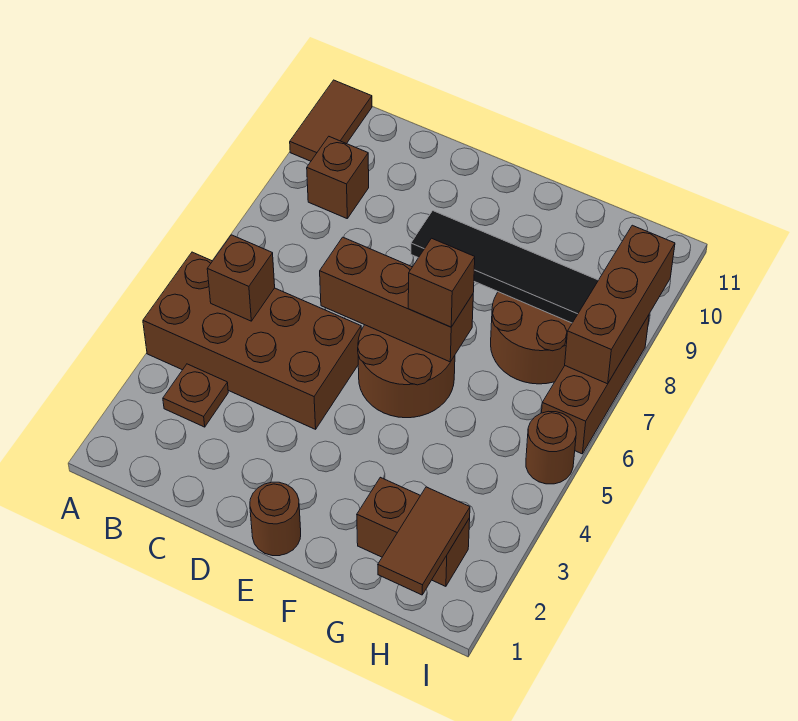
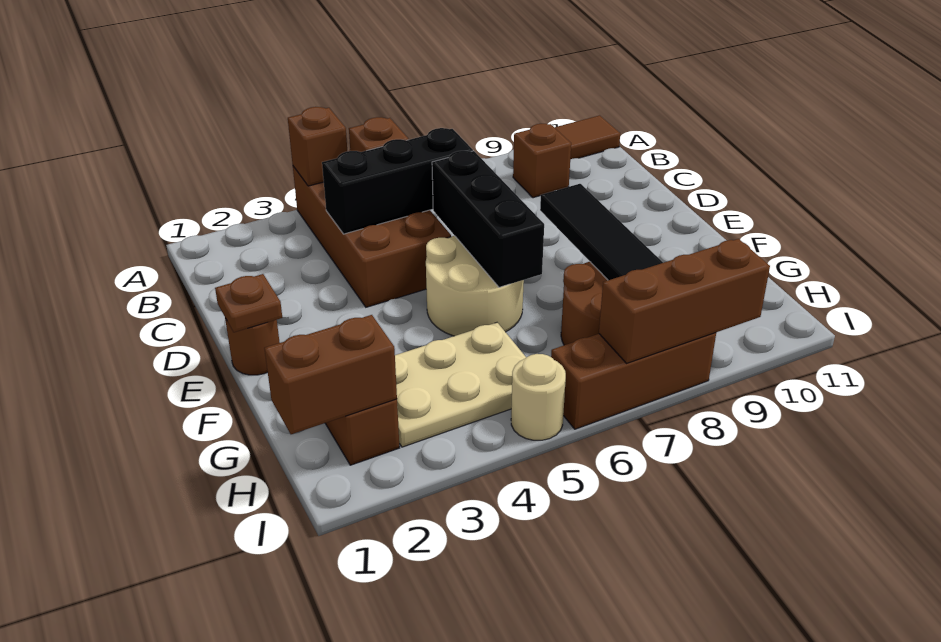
brown 1x1 plate [163,364,228,427] -> brown 1x1 plate moved to [215,274,282,332]
none -> black 1x3 brick [322,128,473,234]
brown 1x3 brick [320,237,473,362] -> black 1x3 brick [432,151,544,287]
brown 2x2 round brick [358,325,455,418] -> tan 2x2 round brick [426,236,524,336]
brown 1x1 brick [408,238,475,327] -> brown 1x1 brick moved to [288,107,347,186]
none -> tan 2x3 plate [395,323,526,447]
brown 1x2 tile [378,487,470,595] -> brown 1x2 brick [264,315,397,434]
brown 1x1 round brick [526,411,576,484] -> tan 1x1 round brick [511,354,566,440]

